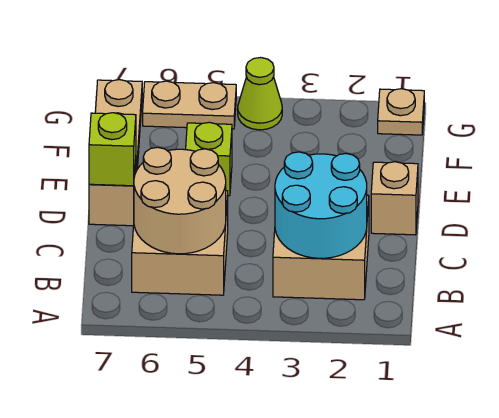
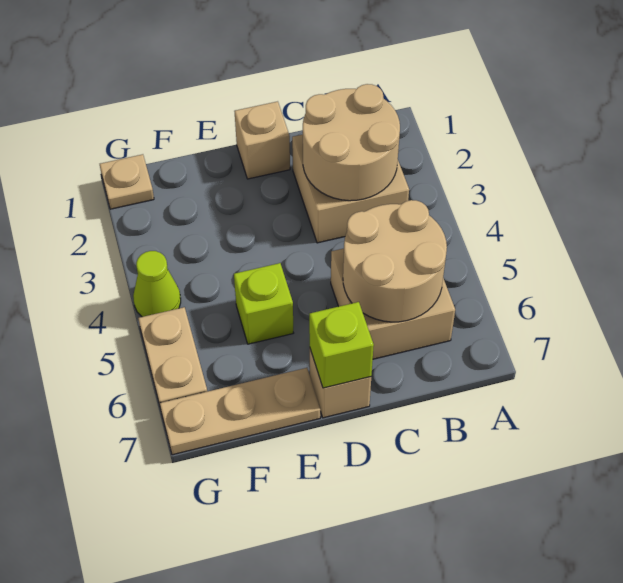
cyan 2x2 round brick [275,152,367,258] -> tan 2x2 round brick [303,84,400,201]

